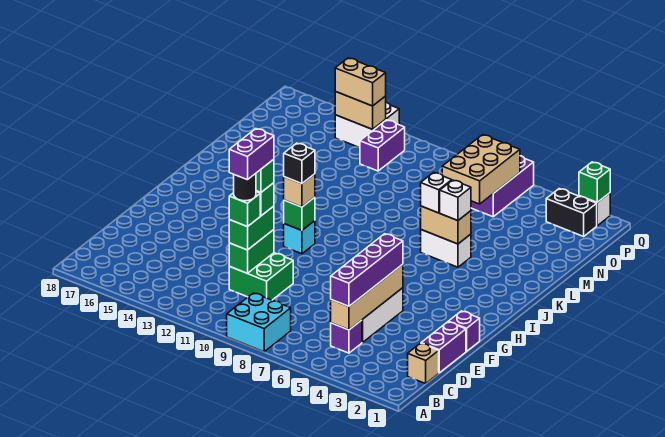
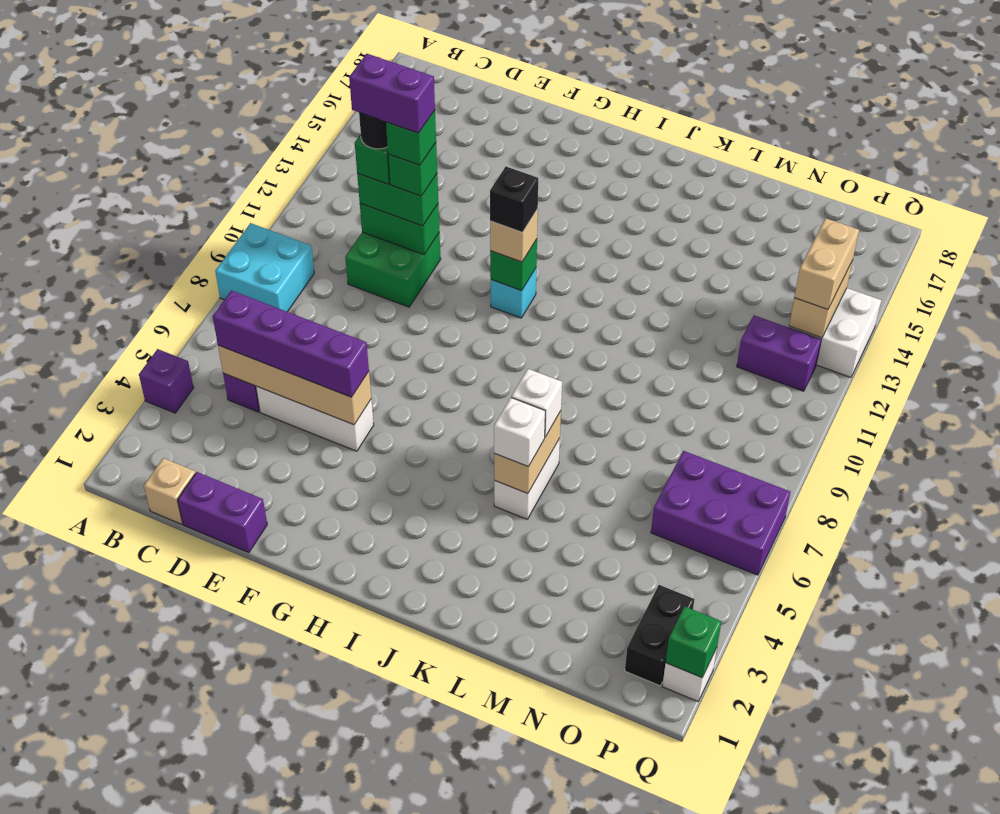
purple 1x1 brick [448,311,480,351] -> purple 1x1 brick moved to [139,349,194,413]
tan 2x3 brick [442,135,520,204] -> none

